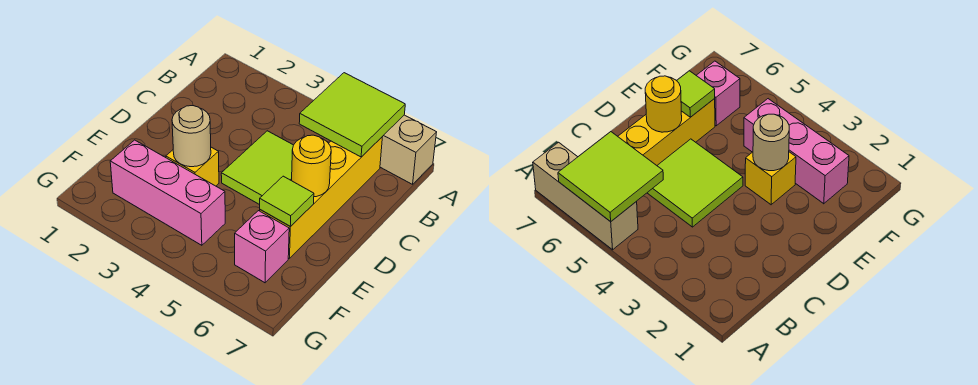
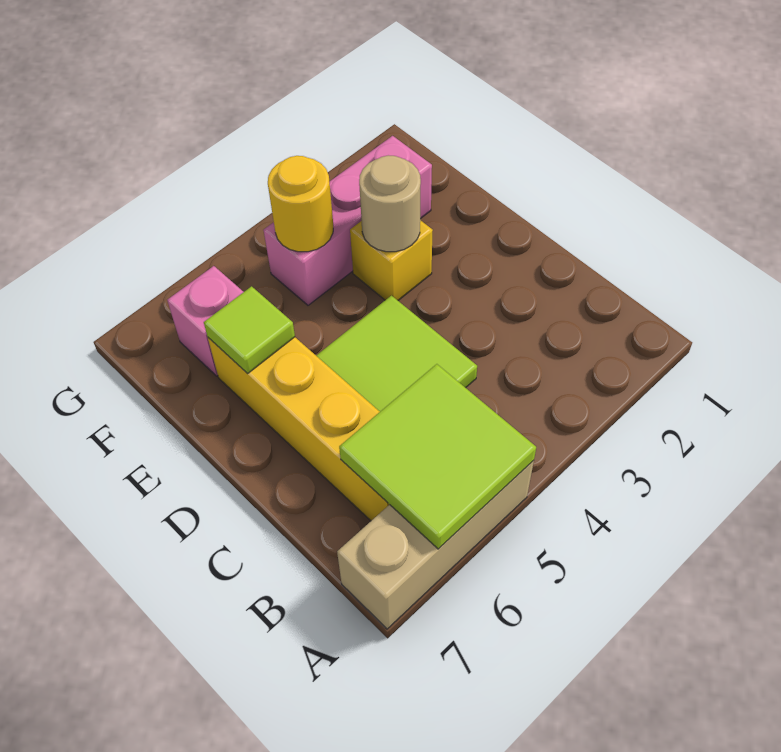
yellow 1x1 round brick [292,135,331,197] -> yellow 1x1 round brick moved to [268,156,333,252]

